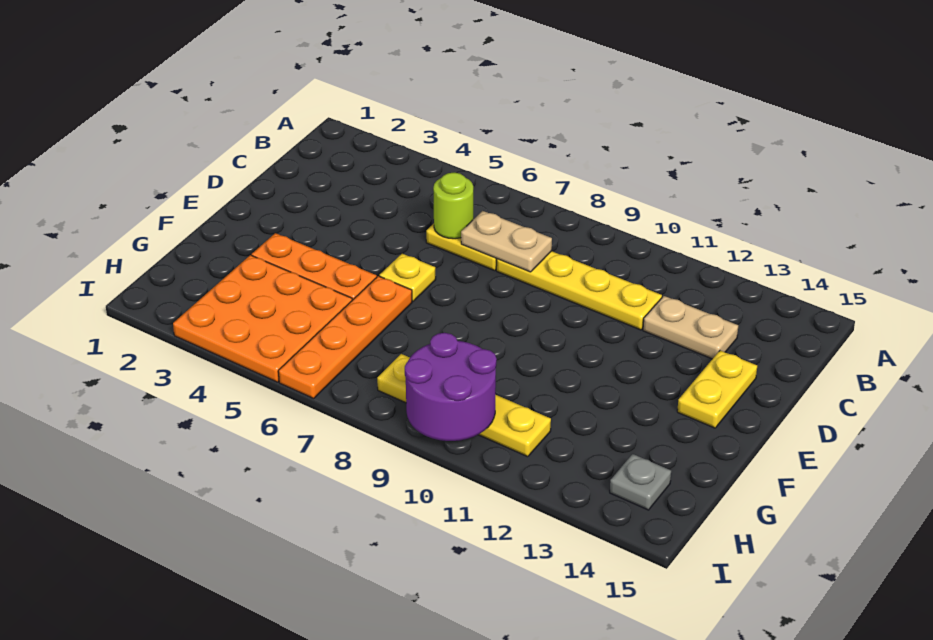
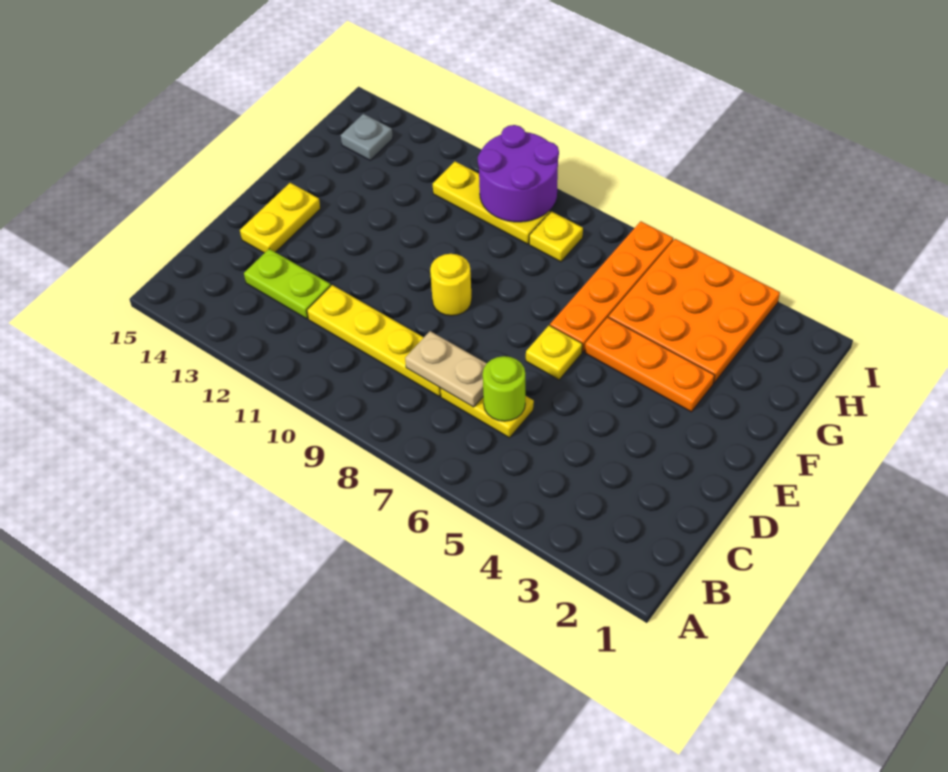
tan 1x2 plate [643,296,738,359] -> lime 1x2 plate [244,249,331,319]
none -> yellow 1x1 round brick [430,254,472,316]

